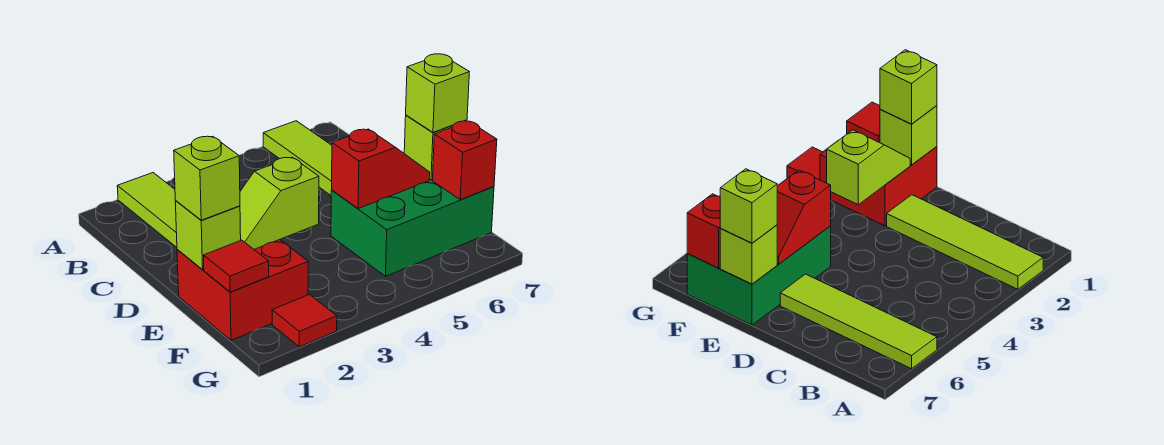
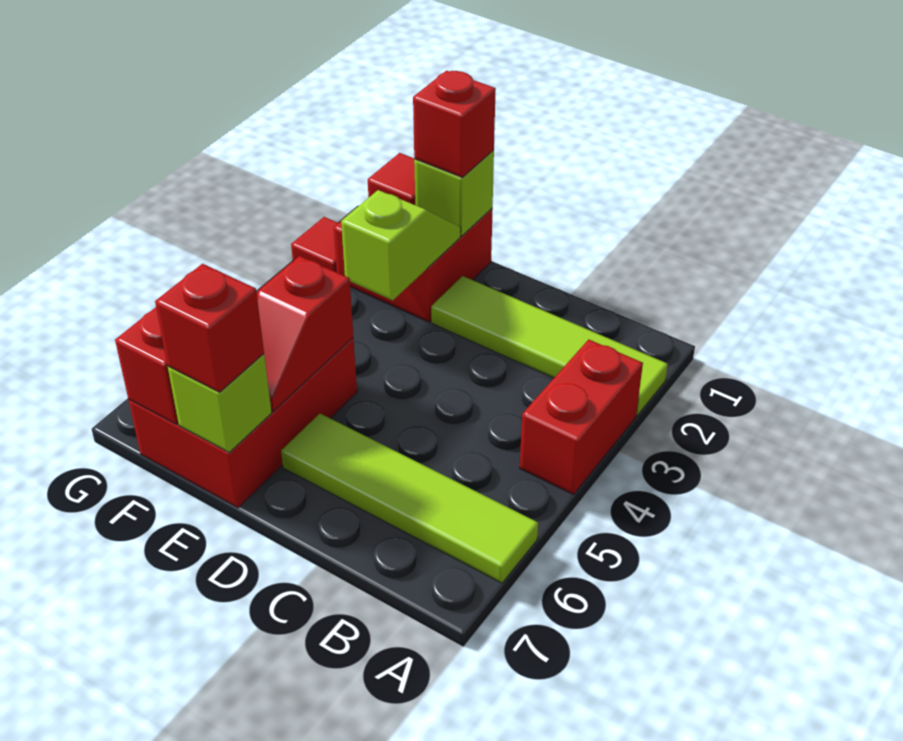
none -> red 1x2 brick [520,339,643,494]
lime 1x1 brick [174,136,240,220] -> red 1x1 brick [413,71,496,177]
green 2x3 brick [331,179,494,276] -> red 2x3 brick [129,338,357,508]
lime 1x1 brick [406,54,469,132] -> red 1x1 brick [155,264,264,392]

